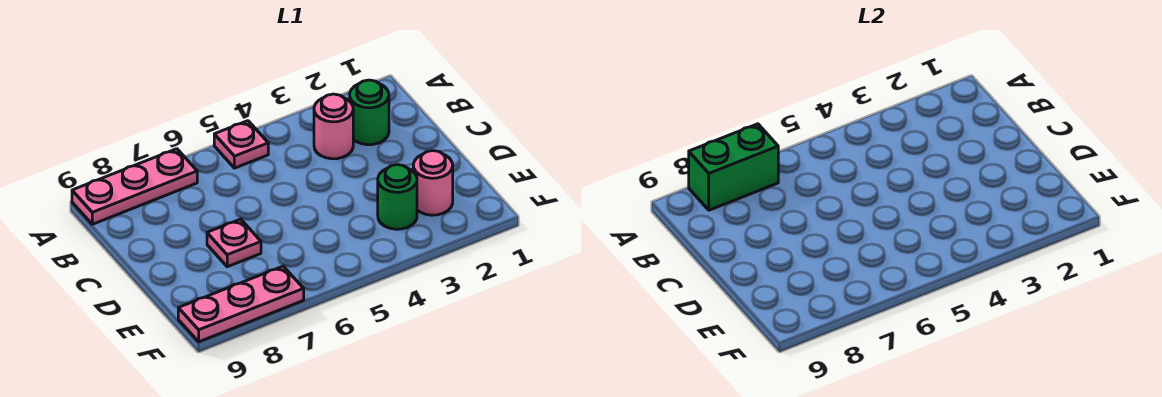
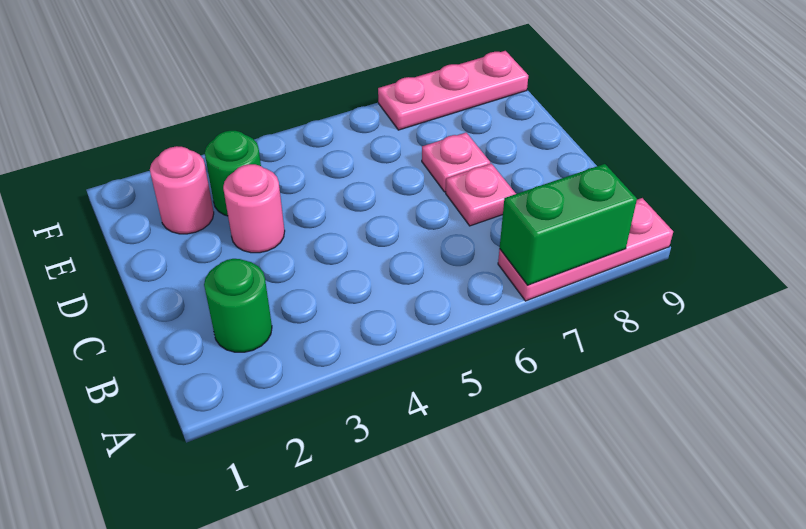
pink 1x1 plate [214,121,268,168] -> pink 1x1 plate moved to [446,164,516,226]
pink 1x1 round brick [314,94,353,159] -> pink 1x1 round brick moved to [223,164,285,253]

